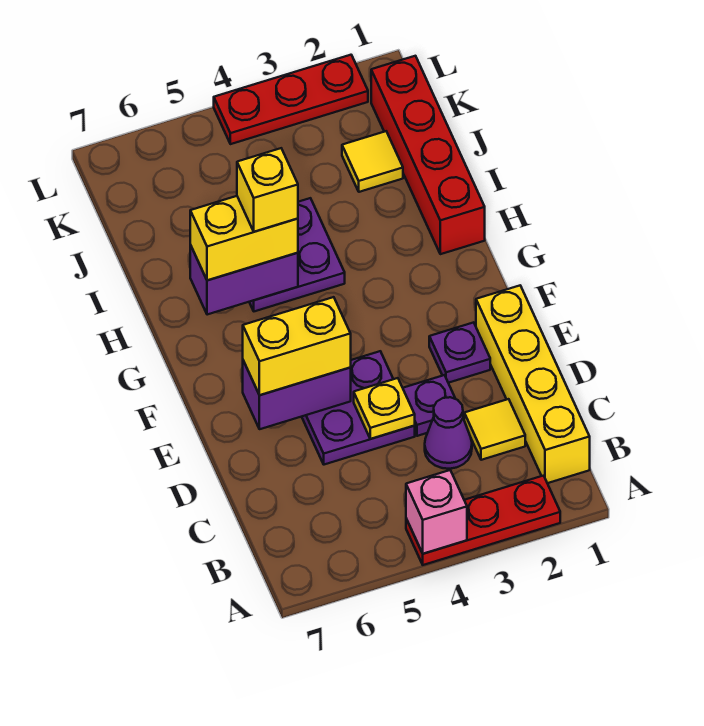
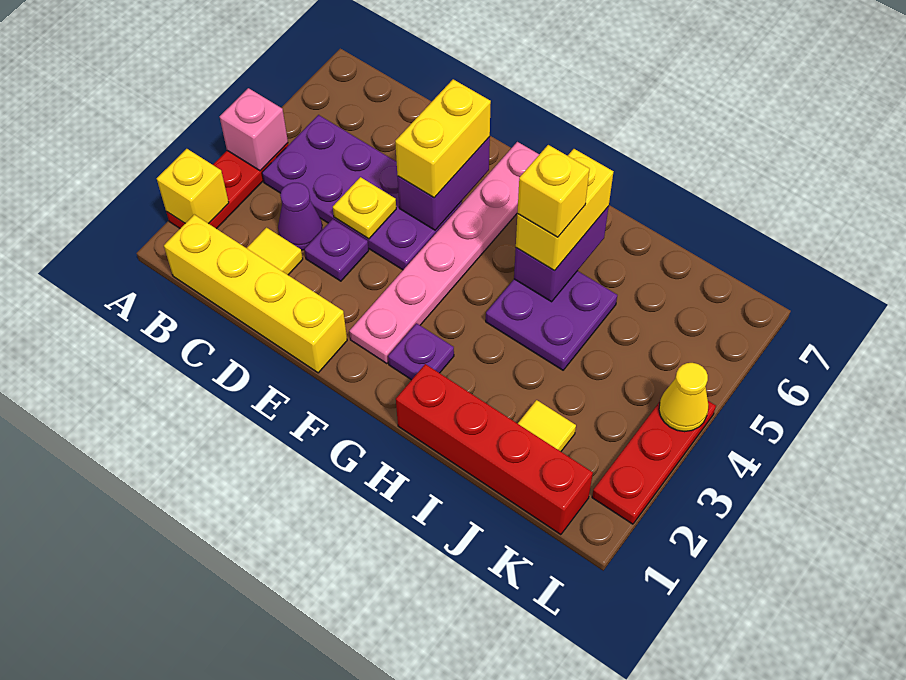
none -> yellow 1x1 brick [157,149,229,224]
purple 2x2 plate [302,351,415,465] -> purple 2x4 plate [262,115,462,270]
purple 1x1 plate [429,322,490,383] -> purple 1x1 plate moved to [388,323,454,380]
none -> pink 1x6 plate [349,142,539,364]
none -> yellow 1x1 cone [659,363,708,432]

